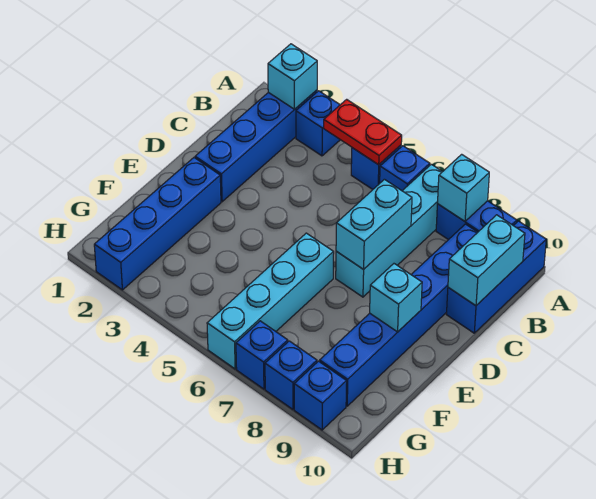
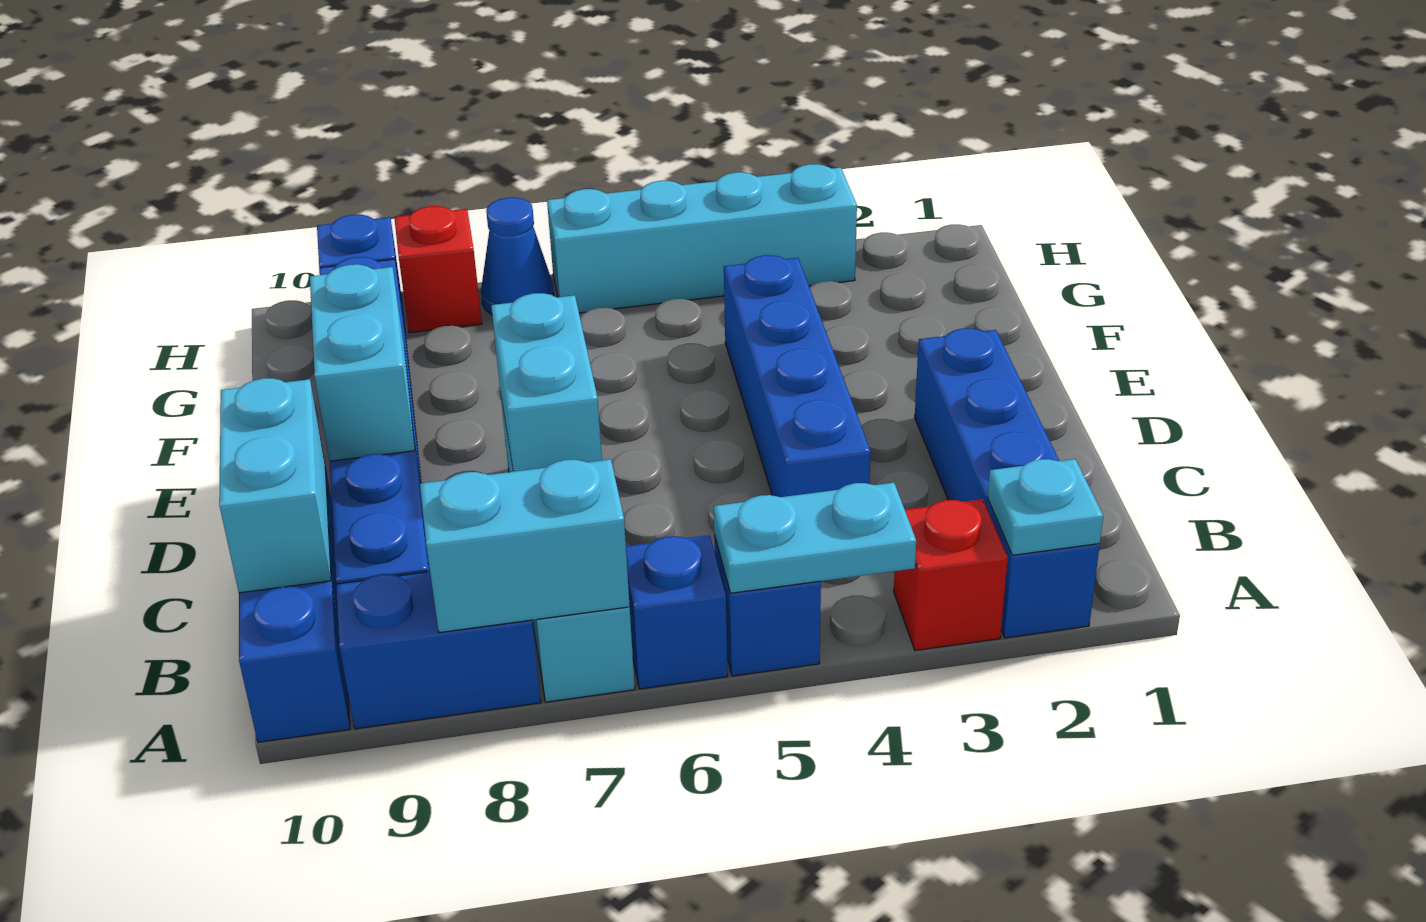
cyan 1x1 brick [268,44,317,110] -> cyan 1x1 plate [987,459,1103,555]
blue 1x1 brick [296,91,340,156] -> red 1x1 brick [894,499,1008,651]
red 1x2 plate [324,99,402,165] -> cyan 1x2 plate [714,483,916,593]
cyan 1x1 brick [438,154,489,221] -> cyan 1x2 brick [420,459,630,633]
blue 1x4 brick [94,158,221,290] -> blue 1x4 brick moved to [724,255,871,497]
cyan 1x4 brick [207,233,334,369] -> cyan 1x4 brick turned to [547,164,857,313]
cyan 1x1 brick [370,264,422,332] -> cyan 1x2 brick [310,264,415,461]
blue 1x1 brick [236,321,288,389] -> blue 1x1 cone [481,197,554,315]
blue 1x1 brick [265,341,317,409] -> red 1x1 brick [394,206,482,333]

